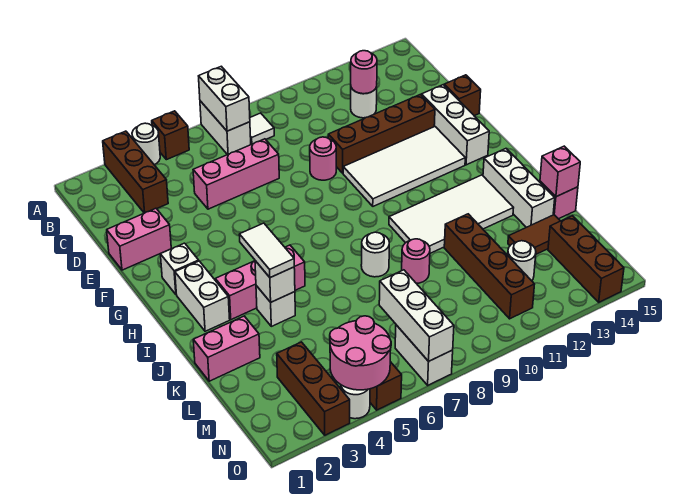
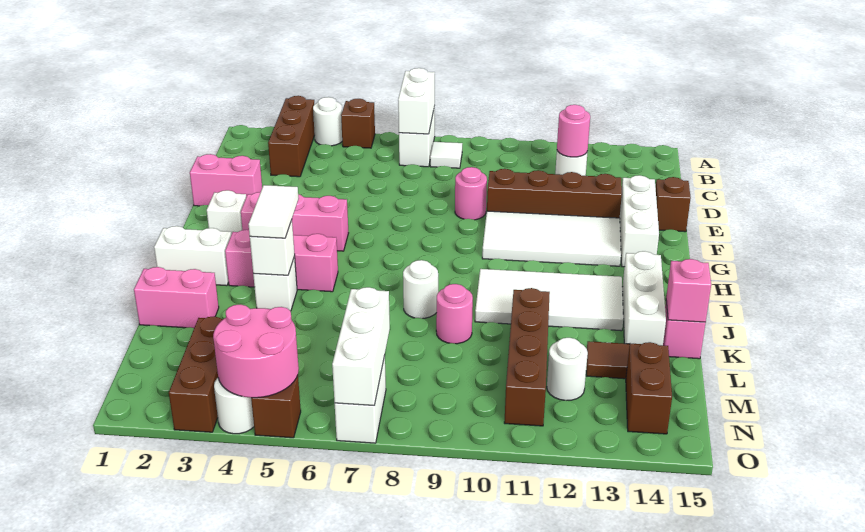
pink 1x3 brick [193,139,279,209] -> pink 1x3 brick moved to [241,192,348,251]
white 1x2 brick [175,261,230,331] -> white 1x2 brick turned to [154,226,231,286]
brown 1x3 brick [548,216,624,302] -> brown 1x2 brick [626,342,672,434]

